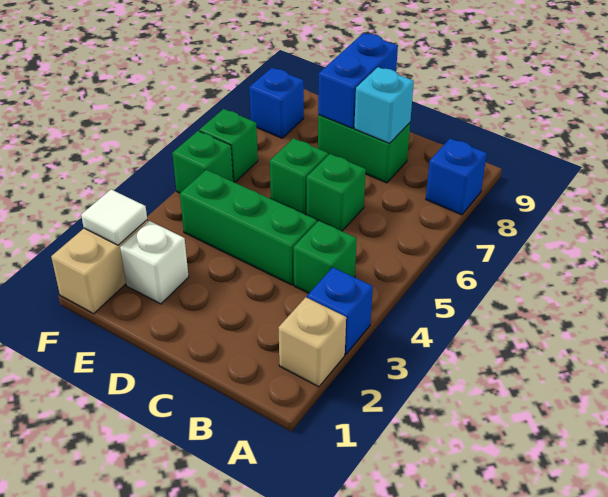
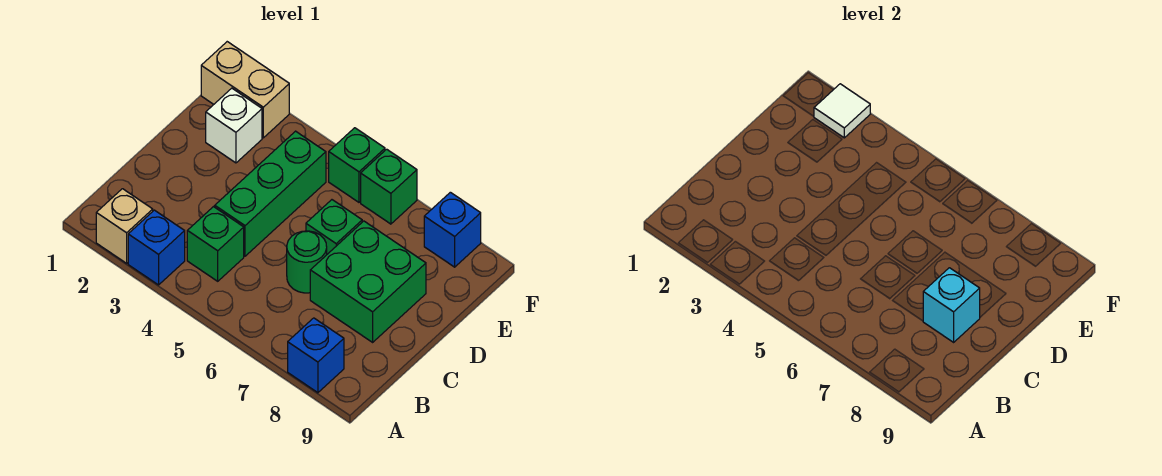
green 1x1 brick [307,154,366,231] -> green 1x1 round brick [287,231,327,293]
green 1x2 brick [318,115,410,183] -> green 2x2 brick [310,221,426,342]
blue 1x2 brick [318,33,398,128] -> none

